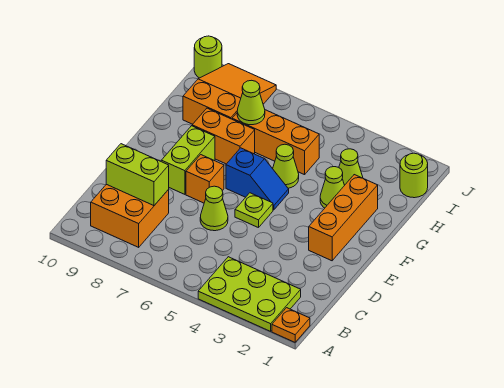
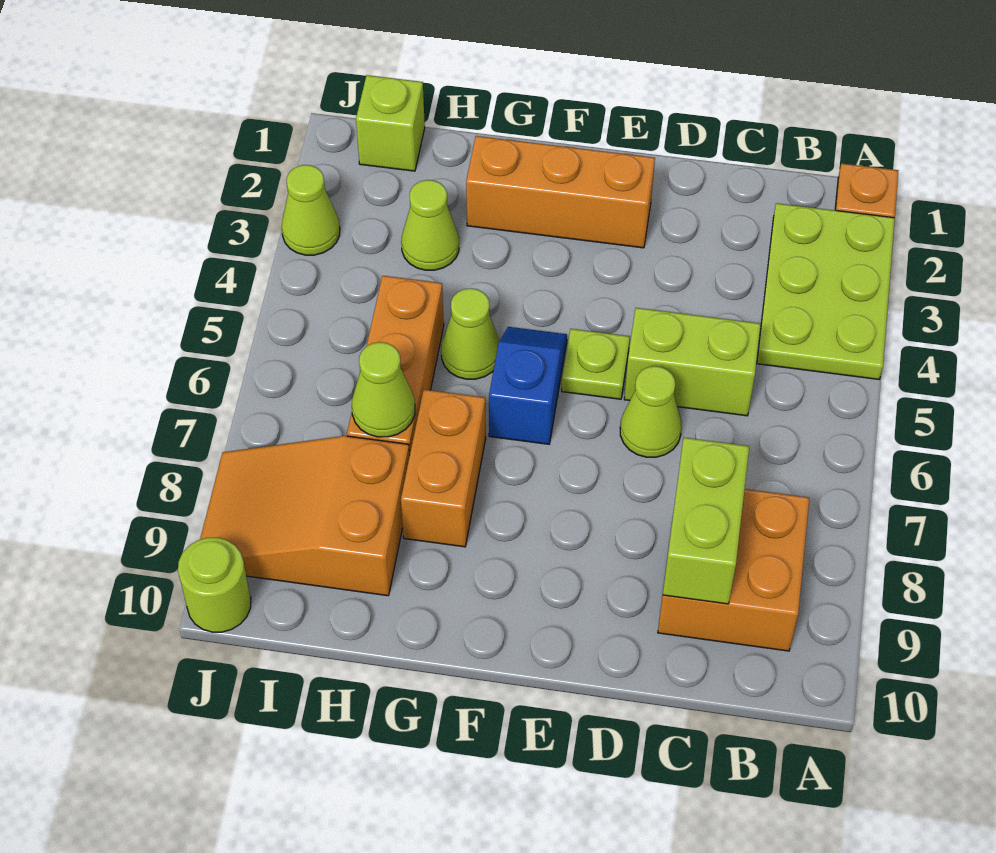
orange 1x1 brick [186,155,224,203] -> none
lime 1x2 brick [161,126,215,194] -> lime 1x2 brick moved to [624,308,761,416]
lime 1x1 cone [320,167,345,208] -> lime 1x1 cone moved to [282,165,340,255]
lime 1x1 round brick [400,153,428,198] -> lime 1x1 brick [356,75,425,171]

